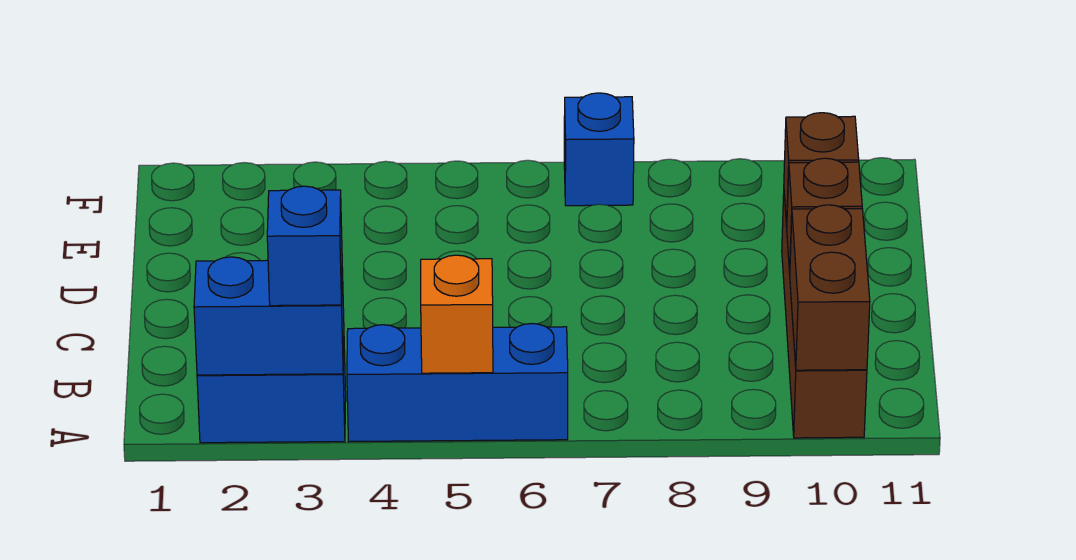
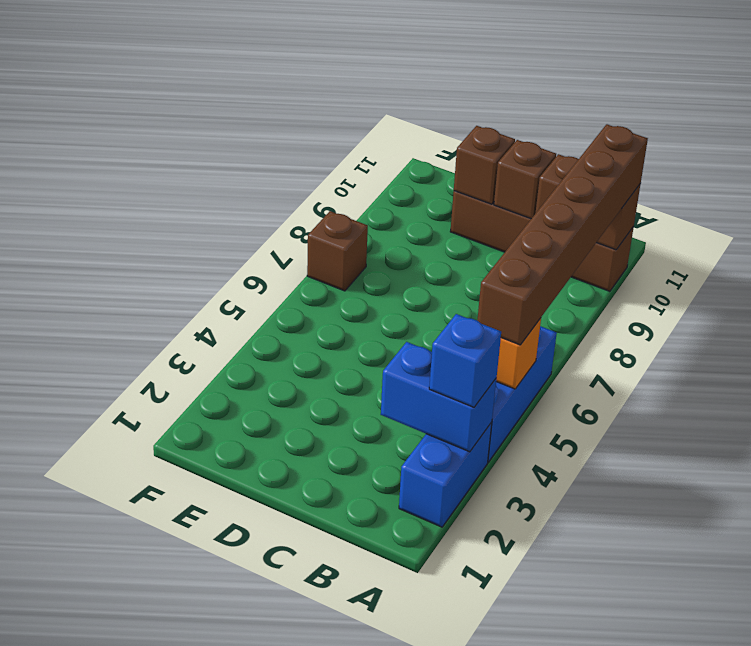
blue 1x2 brick [194,257,344,375] -> blue 1x2 brick turned to [381,342,496,452]
none -> brown 1x6 brick [477,124,648,345]
blue 1x1 brick [564,93,634,206] -> brown 1x1 brick [307,211,368,291]

